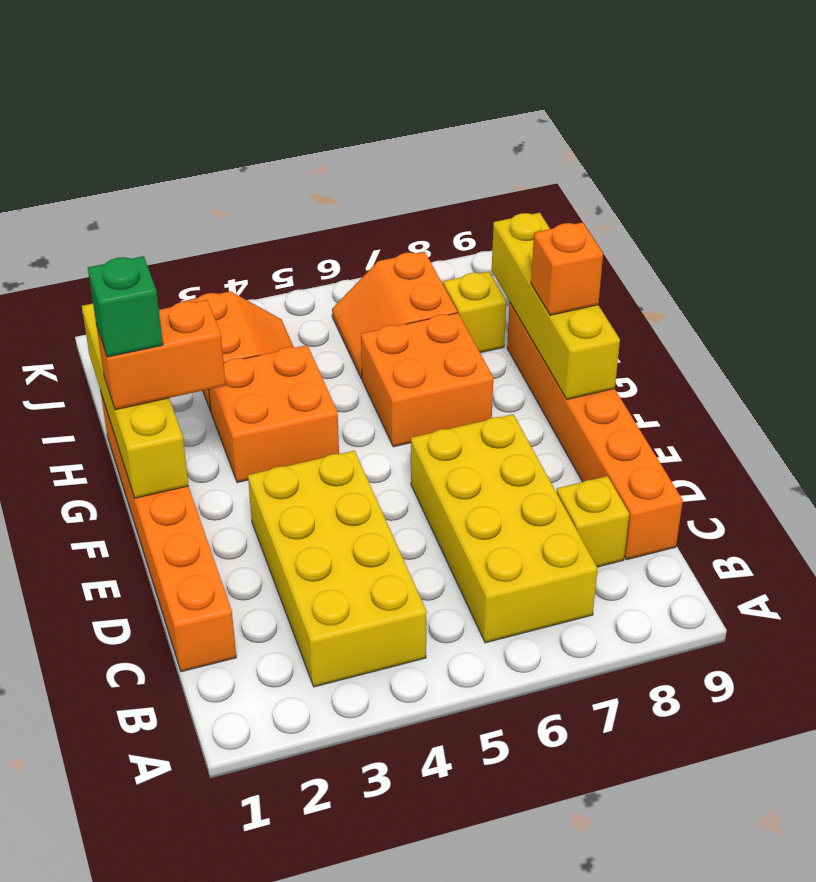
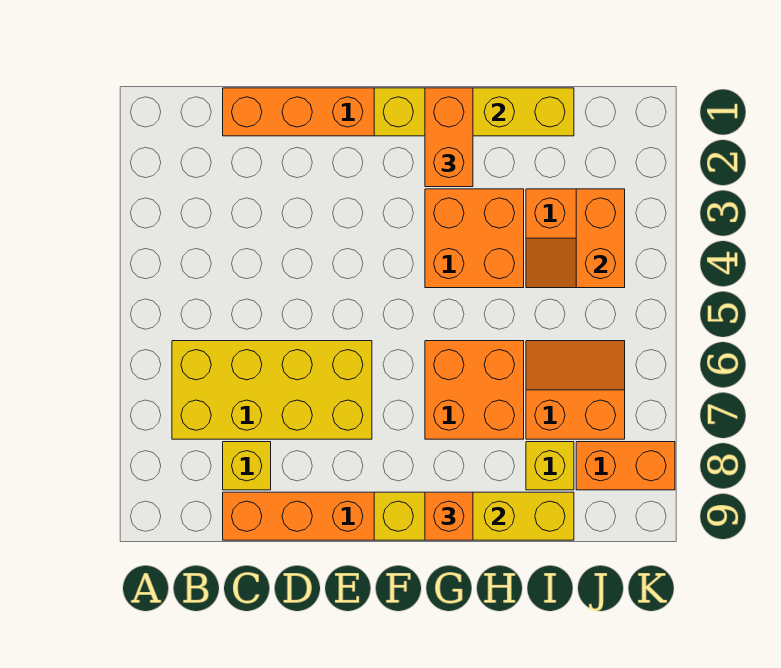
yellow 2x4 brick [248,451,427,687] -> none
green 1x1 brick [88,256,163,357] -> none
none -> orange 1x2 brick [576,189,625,288]
none -> orange 1x2 brick [576,442,675,490]

